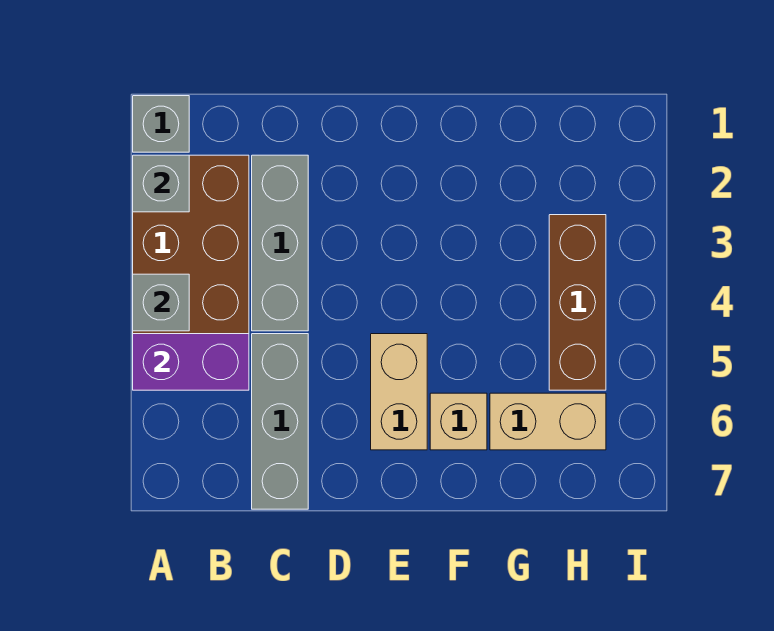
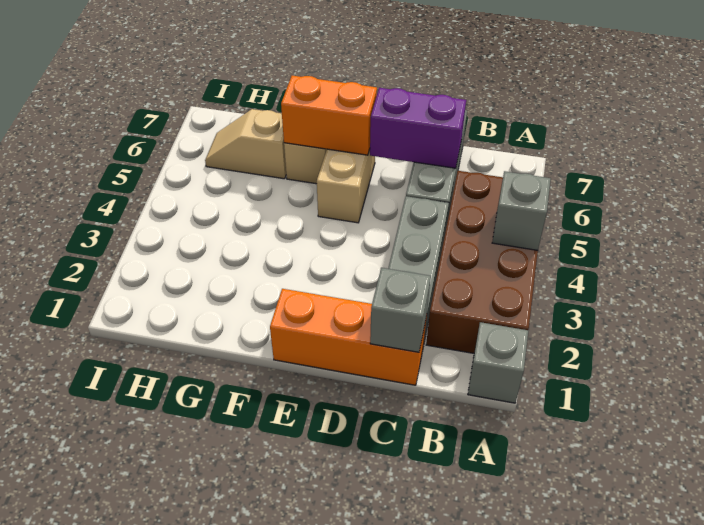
grey 1x1 brick [133,155,189,212] -> grey 1x1 brick moved to [370,268,431,352]
purple 1x2 brick [133,334,249,390] -> purple 1x2 brick moved to [370,88,466,168]
none -> orange 1x3 brick [270,289,427,385]
none -> orange 1x2 brick [281,76,377,155]
tan 1x2 brick [490,393,606,450] -> tan 1x2 slope [205,109,286,179]
brown 1x3 brick [549,215,606,390] -> none

